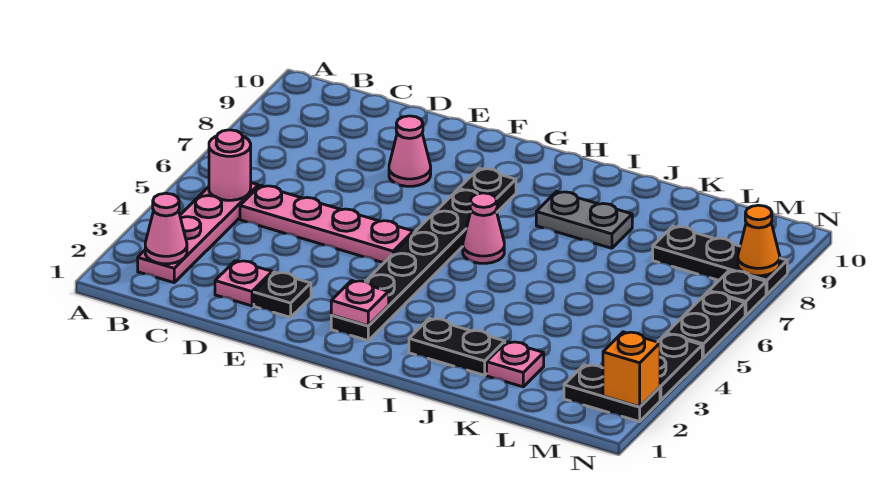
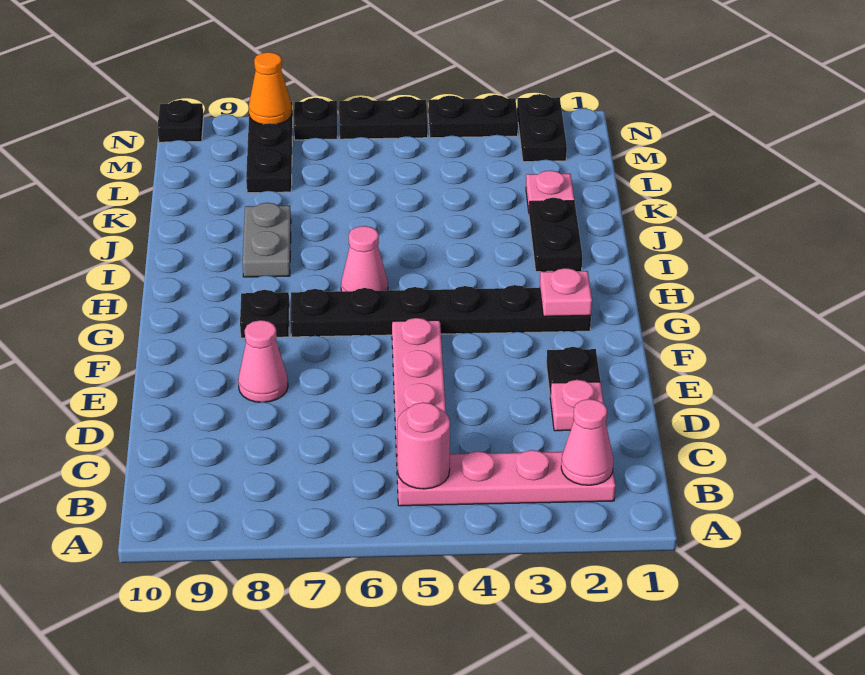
orange 1x1 brick [603,332,660,407] -> none
none -> black 1x1 plate [157,100,203,142]

